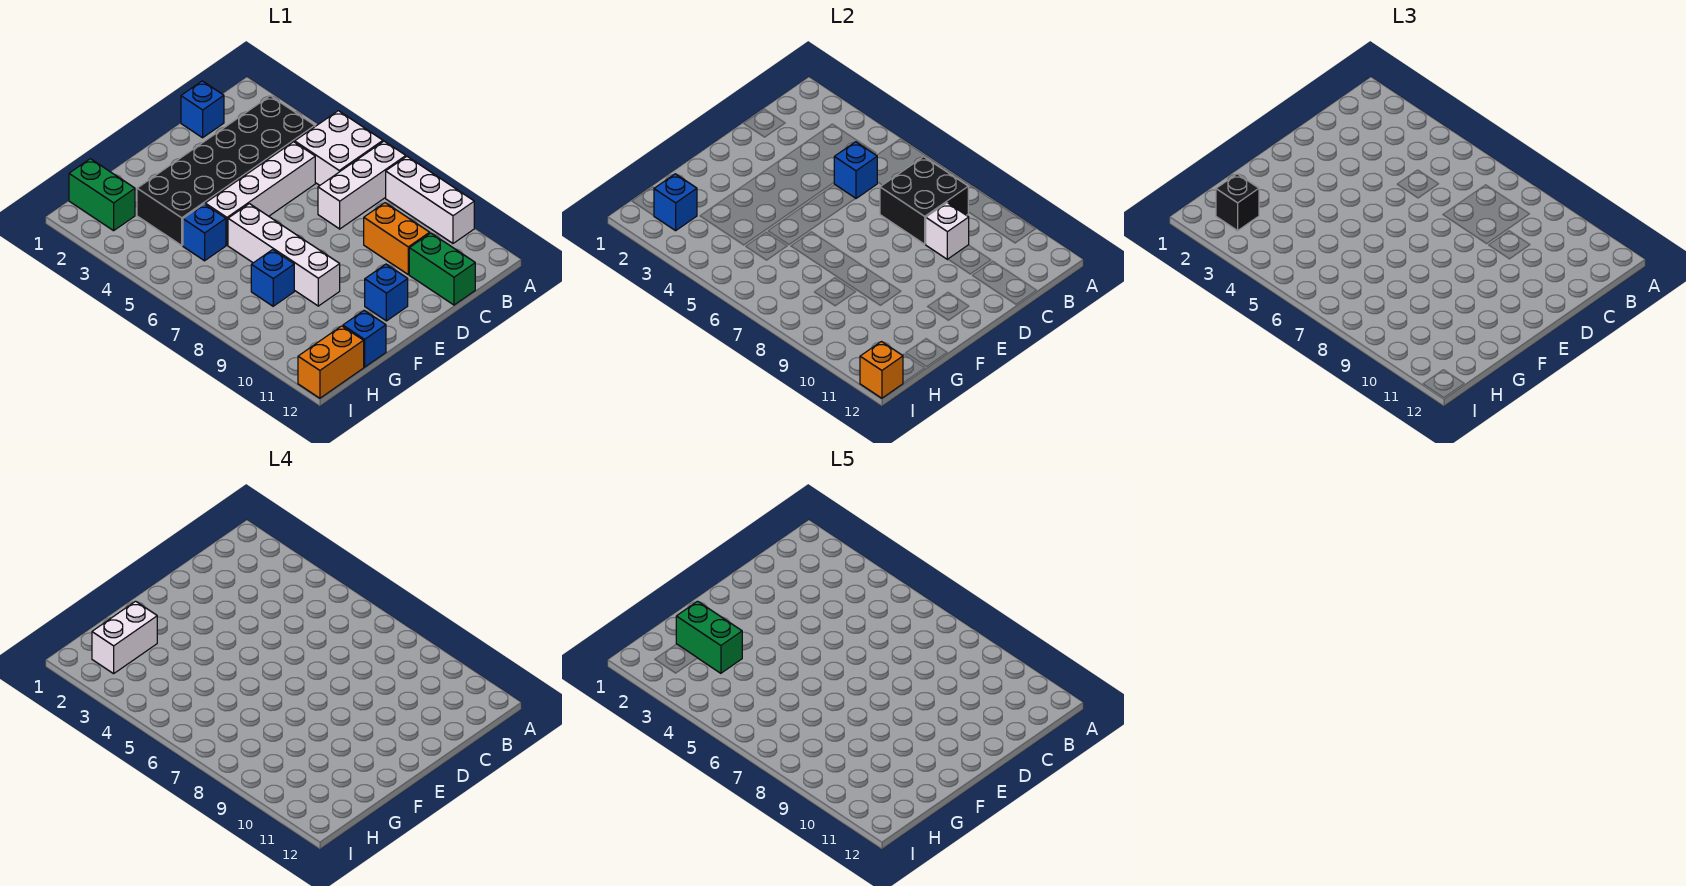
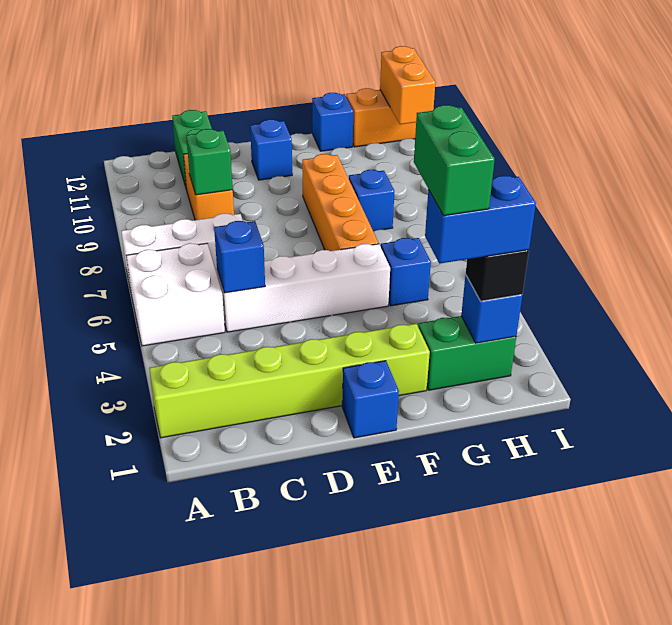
none -> lime 1x6 brick [149,324,430,438]
white 1x3 brick [386,156,474,243] -> none
black 2x6 brick [137,96,315,245] -> none
black 2x2 brick [880,157,968,244] -> none
blue 1x1 brick [181,81,224,138] -> blue 1x1 brick moved to [342,361,399,438]
white 1x1 brick [926,203,969,259] -> green 1x1 brick [186,129,233,195]
white 1x4 brick [228,204,340,306] -> orange 1x4 brick [302,154,379,251]
white 1x2 brick [92,601,157,674] -> blue 1x2 brick [425,176,536,264]
green 1x2 brick [69,159,135,231] -> green 1x2 brick turned to [418,316,516,390]
orange 1x1 brick [860,342,903,398] -> orange 1x2 brick [380,46,435,124]

